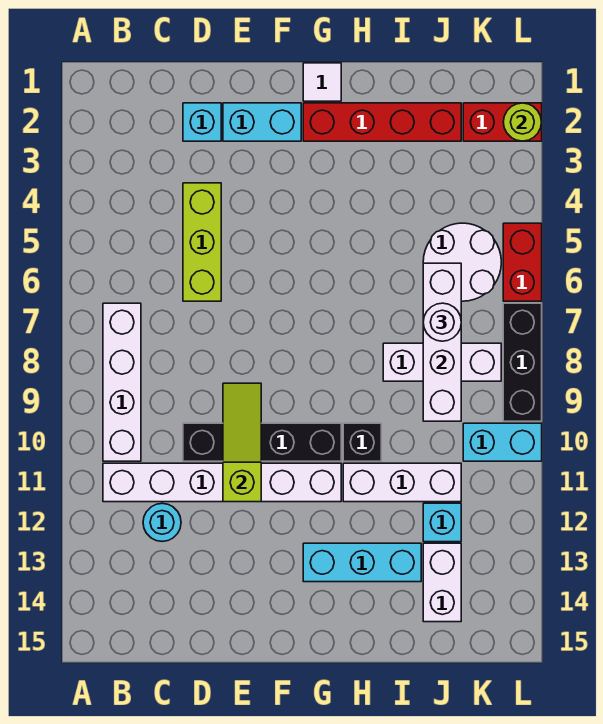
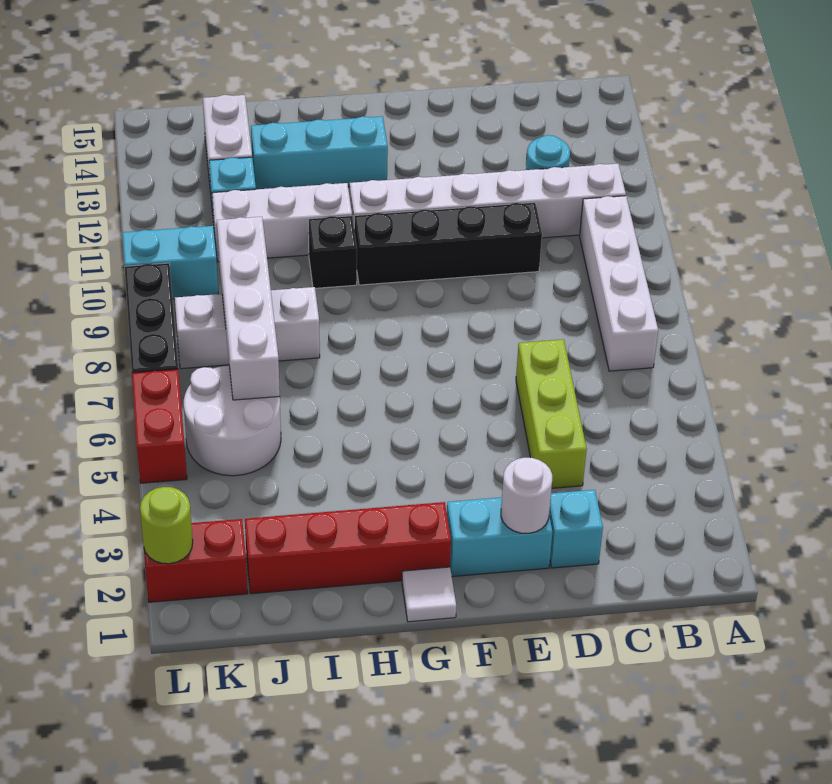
lime 1x3 slope [223,383,261,502] -> none
white 1x1 round brick [423,303,461,341] -> white 1x1 round brick moved to [501,458,552,533]

